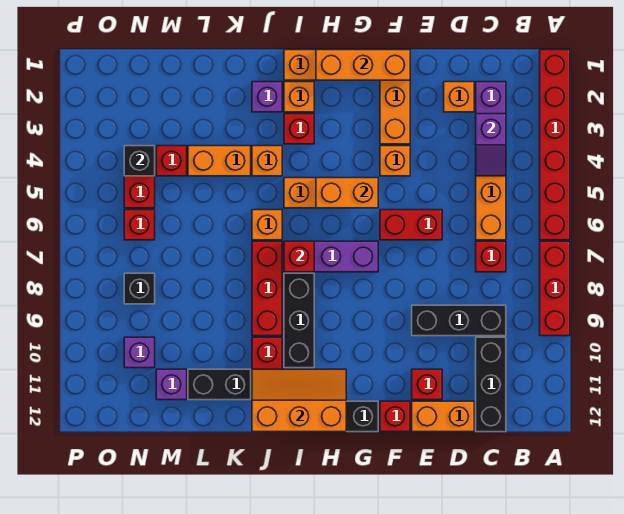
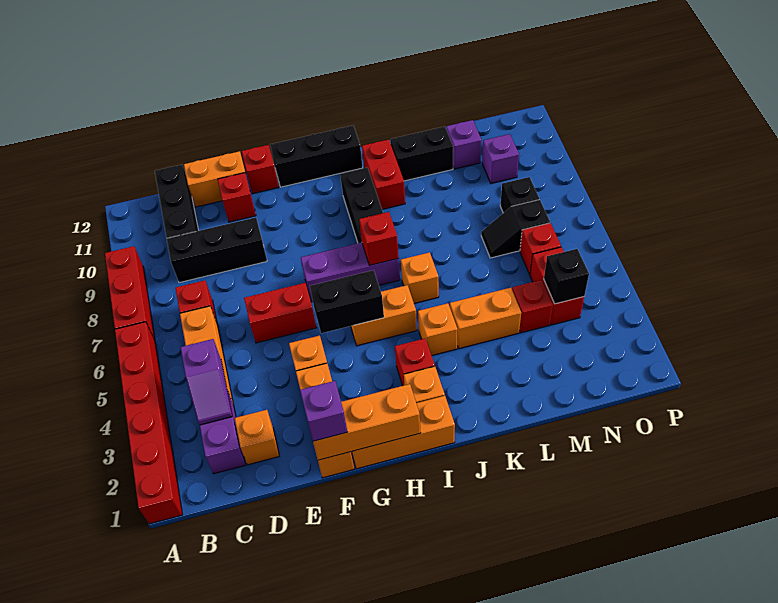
purple 1x2 slope [476,114,506,176] -> purple 1x2 slope turned to [181,339,232,425]
orange 1x2 brick [316,178,378,208] -> black 1x2 brick [310,270,384,333]
orange 2x3 slope [252,369,346,432] -> none
purple 1x1 brick [252,82,282,112] -> purple 1x1 brick moved to [300,381,347,441]
red 1x3 brick [252,241,282,336] -> none
none -> black 1x2 slope [481,199,550,258]

